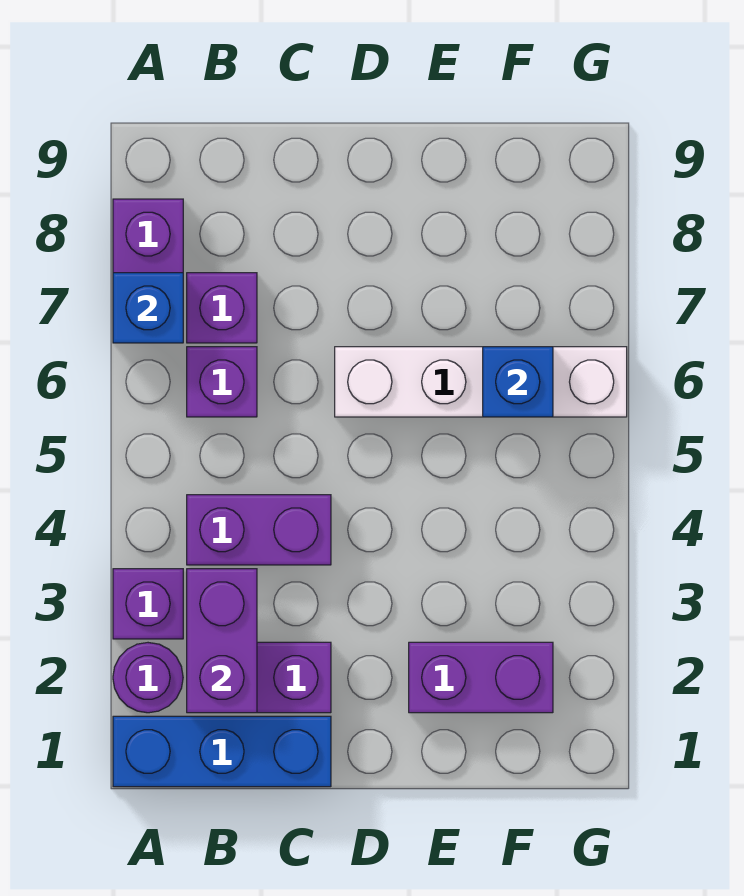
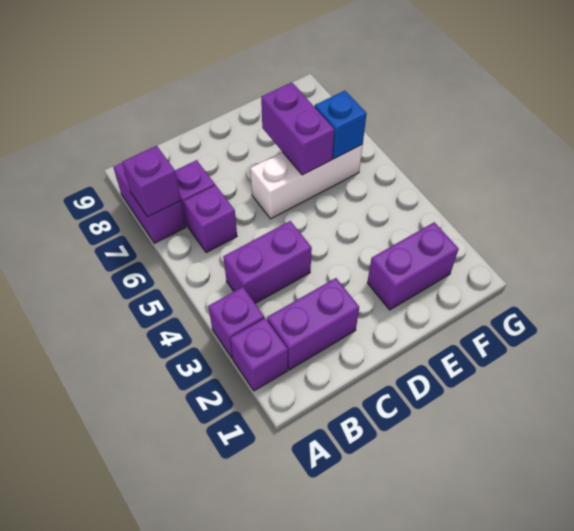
blue 1x3 brick [113,716,331,787] -> none
purple 1x1 round brick [113,643,183,713] -> purple 1x1 brick [230,318,288,391]
blue 1x1 brick [113,273,183,343] -> purple 1x1 brick [122,146,181,217]
purple 1x2 brick [187,569,257,713] -> purple 1x2 brick moved to [261,82,334,175]
white 1x4 brick [335,347,627,417] -> white 1x3 brick [250,144,363,219]

